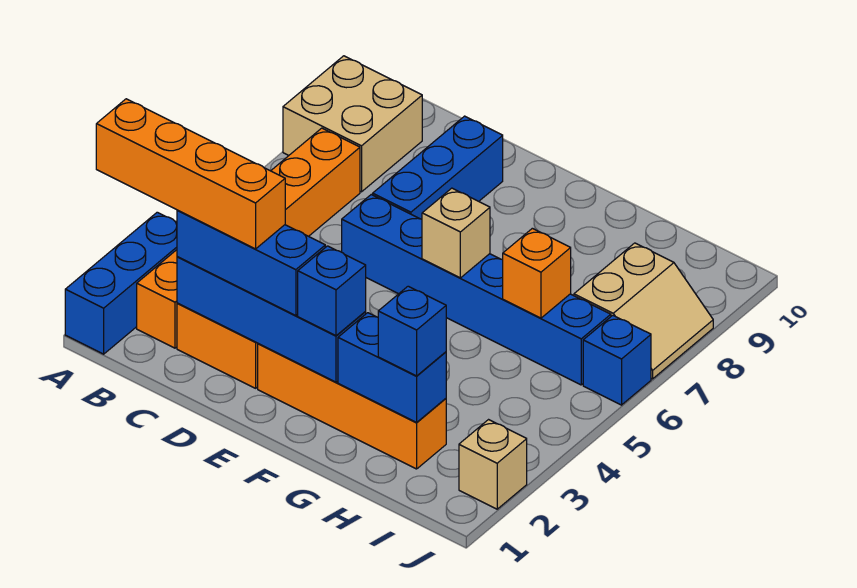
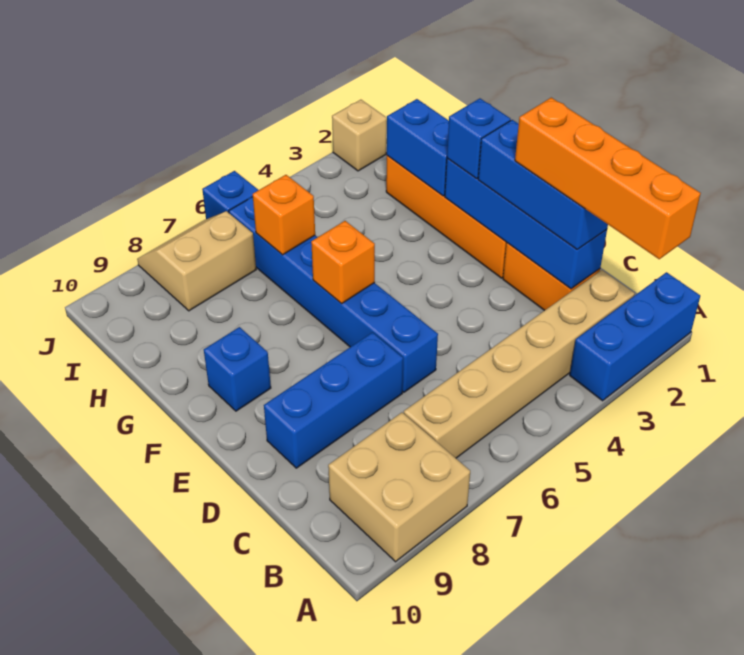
orange 1x6 brick [137,128,360,348] -> tan 1x6 brick [404,270,635,458]
tan 1x1 brick [422,188,490,278] -> orange 1x1 brick [311,221,375,304]
blue 1x1 brick [378,286,446,376] -> blue 1x1 brick moved to [204,327,271,411]

